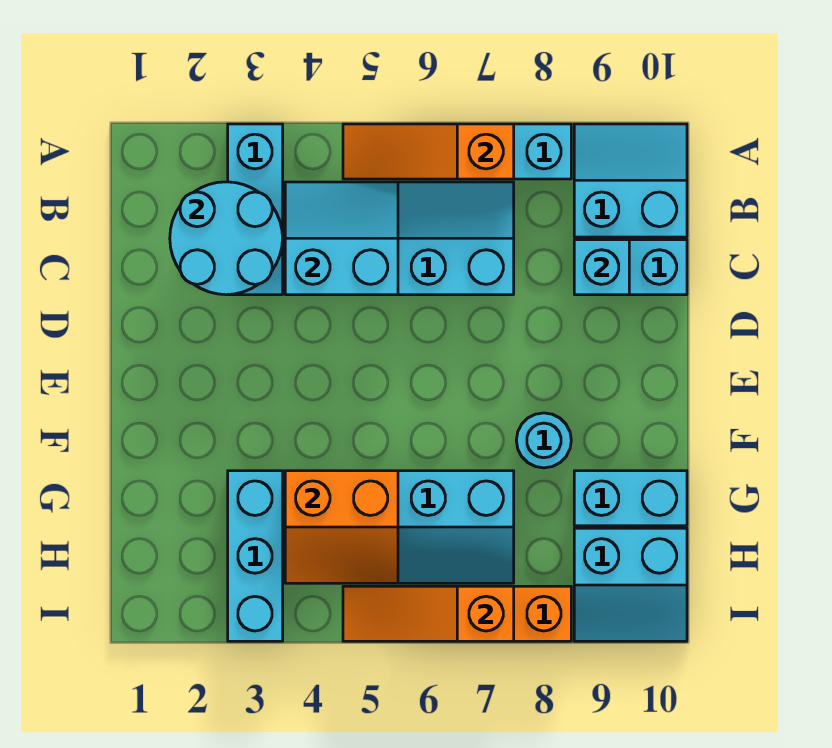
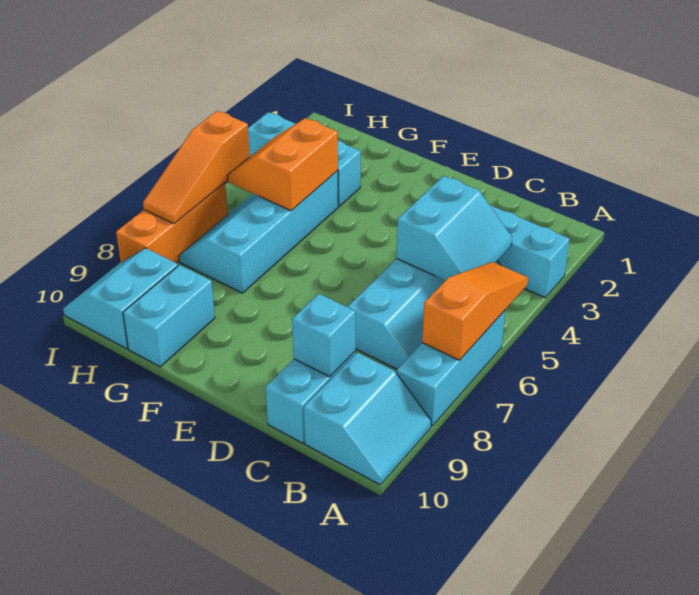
cyan 2x2 round brick [170,182,283,295] -> none
cyan 1x1 round brick [516,413,571,468] -> none
orange 1x3 slope [343,586,514,641] -> orange 1x3 slope turned to [143,111,250,224]

